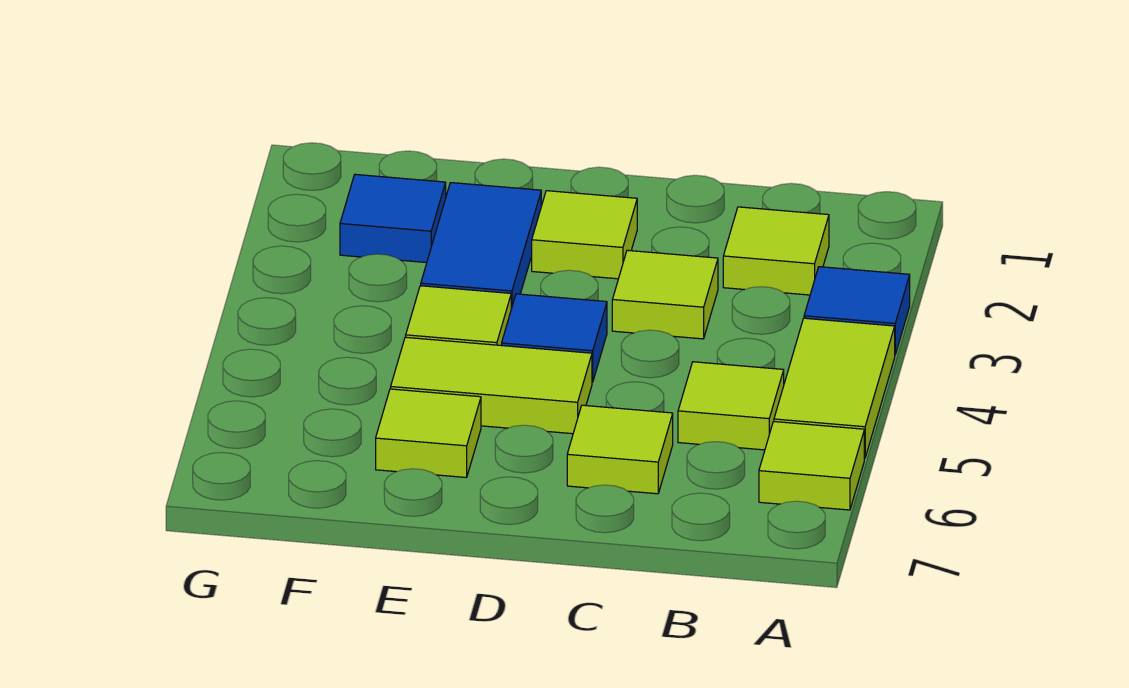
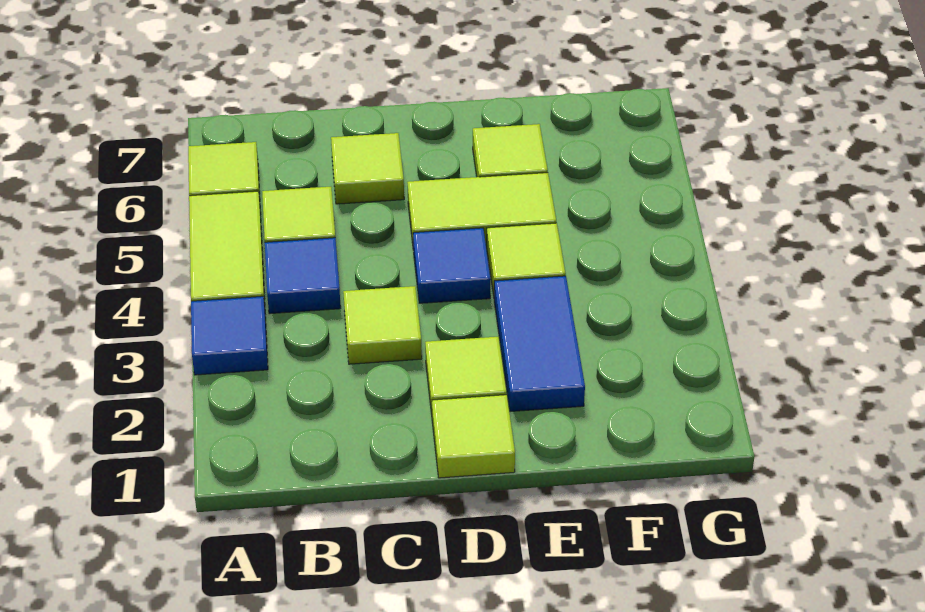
lime 1x1 tile [723,207,829,295] -> lime 1x1 tile moved to [432,395,515,478]
blue 1x1 tile [340,174,446,263] -> blue 1x1 tile moved to [265,238,341,314]

